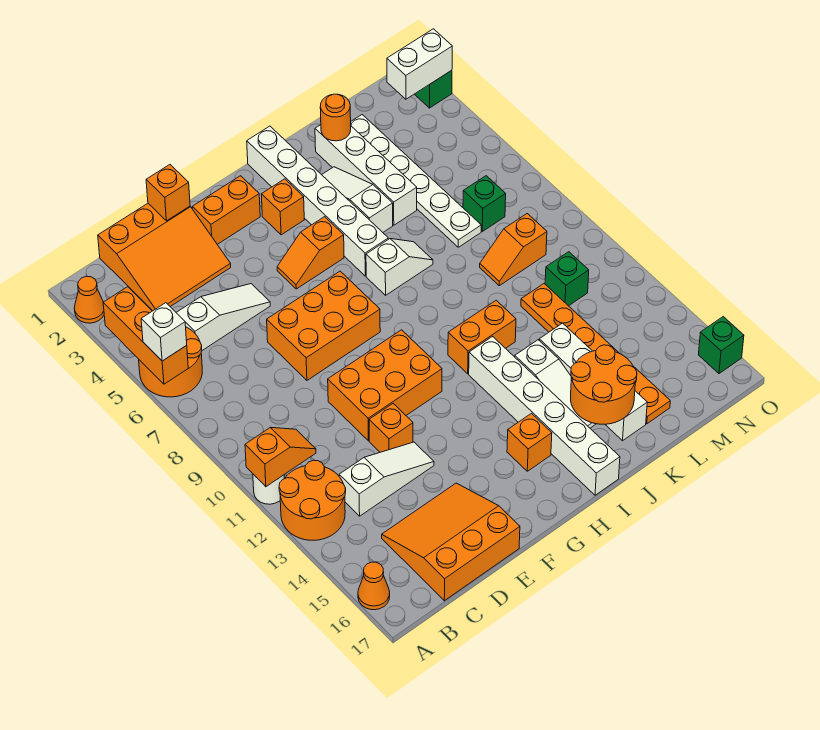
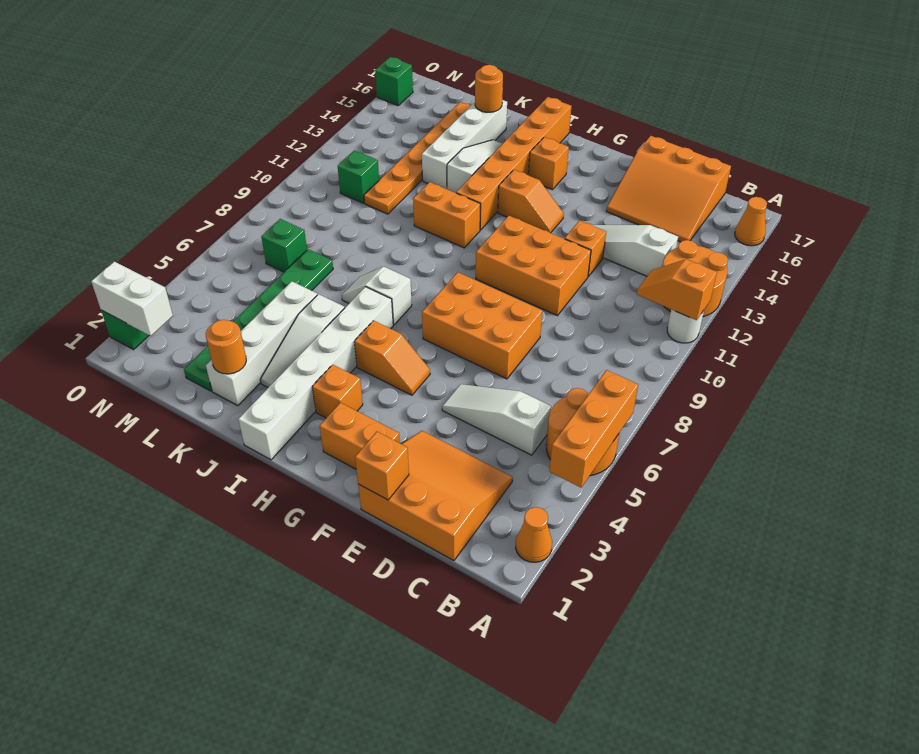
white 1x1 brick [141,303,187,361] -> none
white 1x6 brick [469,337,620,495] -> orange 1x6 brick [456,97,571,230]
orange 2x2 round brick [571,345,637,424] -> orange 1x1 round brick [475,65,503,112]
white 1x6 plate [351,115,481,247] -> green 1x6 plate [184,249,333,391]
orange 1x2 slope [480,214,547,286] -> orange 1x2 slope moved to [498,170,564,233]

